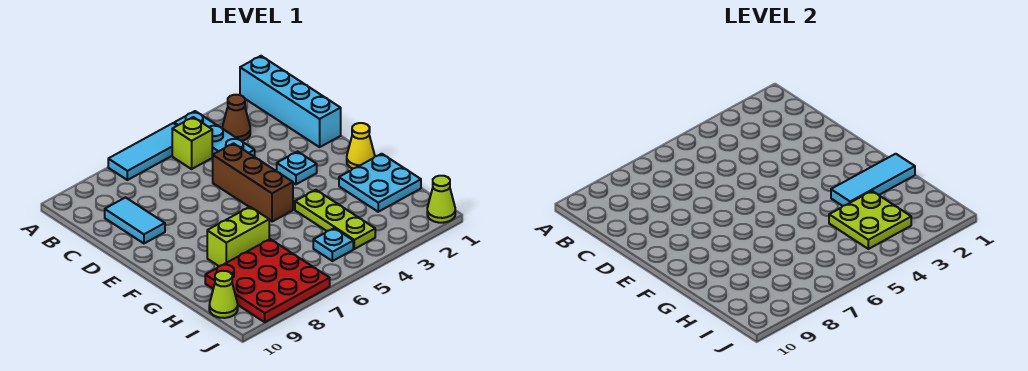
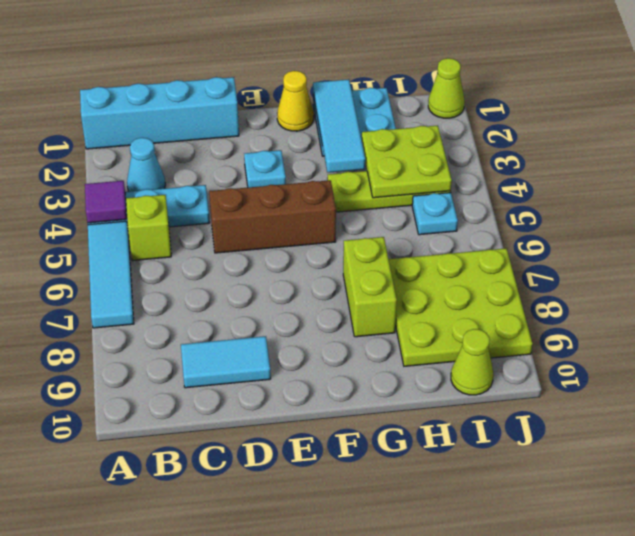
none -> purple 1x1 tile [85,181,127,223]
brown 1x1 cone [222,95,250,141] -> cyan 1x1 cone [127,138,165,192]
red 3x3 plate [205,239,330,322] -> lime 3x3 plate [389,248,533,366]

